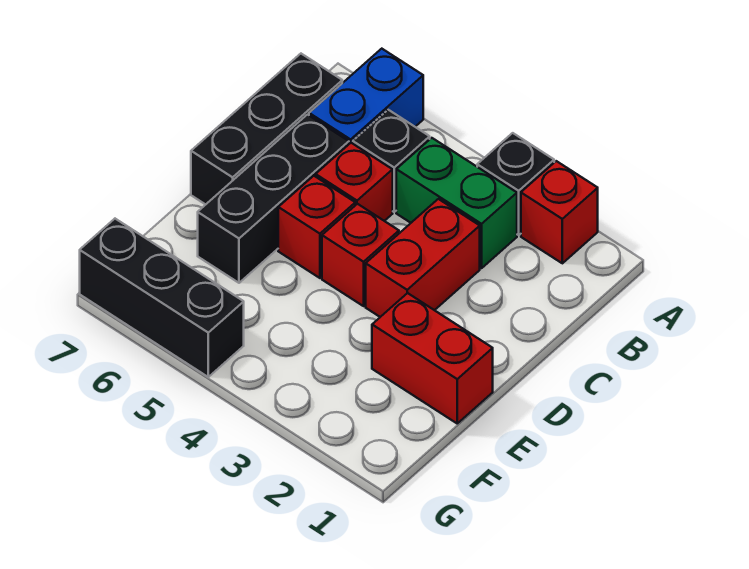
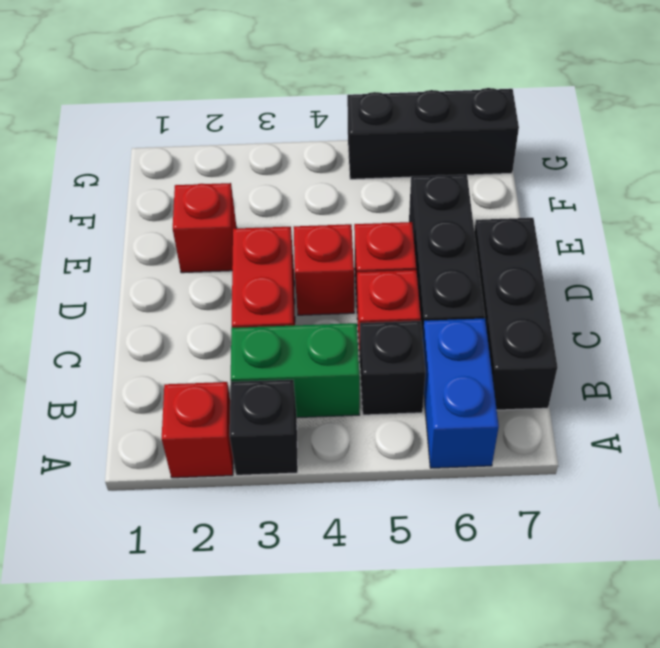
red 1x2 brick [372,293,493,423] -> red 1x1 brick [173,183,237,273]

